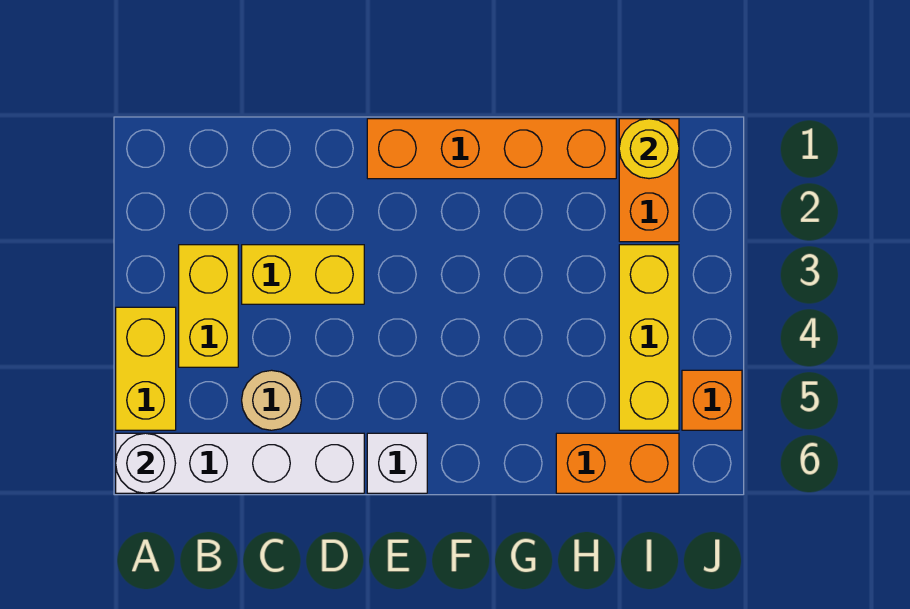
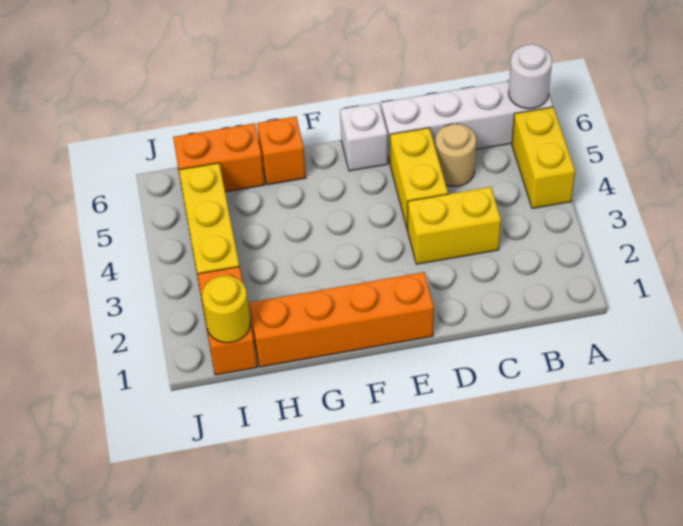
yellow 1x2 brick [179,245,238,367] -> yellow 1x2 brick moved to [390,128,448,230]
orange 1x1 brick [682,370,742,430] -> orange 1x1 brick moved to [257,117,306,185]

